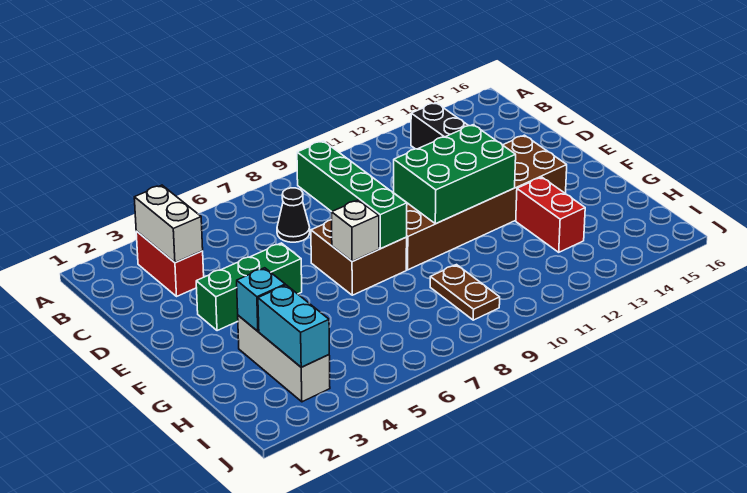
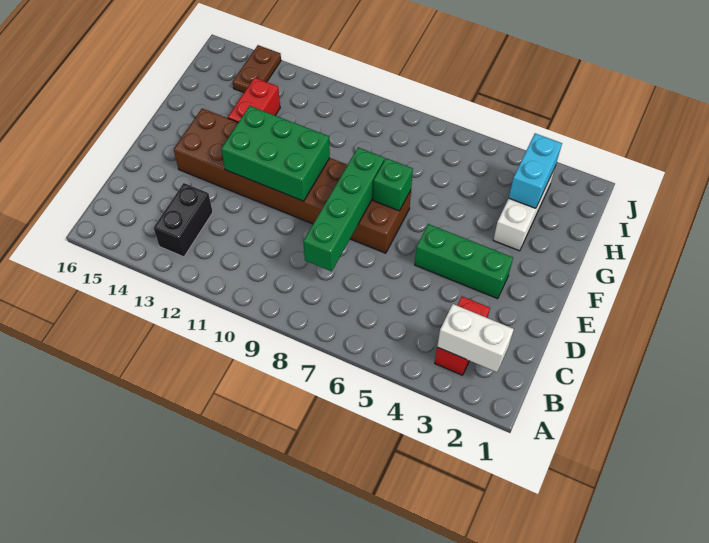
white 1x2 brick [134,185,203,263] -> white 1x2 brick turned to [437,304,514,372]
black 1x1 cone [277,188,310,242] -> none
white 1x1 brick [332,200,379,262] -> green 1x1 brick [373,158,413,211]
cyan 1x1 brick [237,268,285,331] -> none
brown 1x2 plate [430,265,500,320] -> brown 1x2 plate moved to [233,45,281,93]

